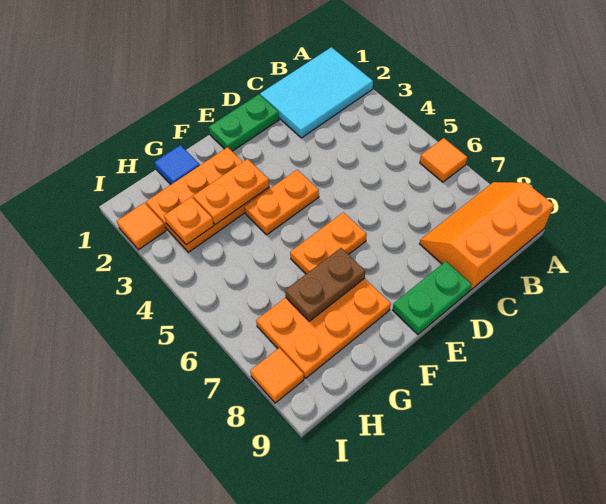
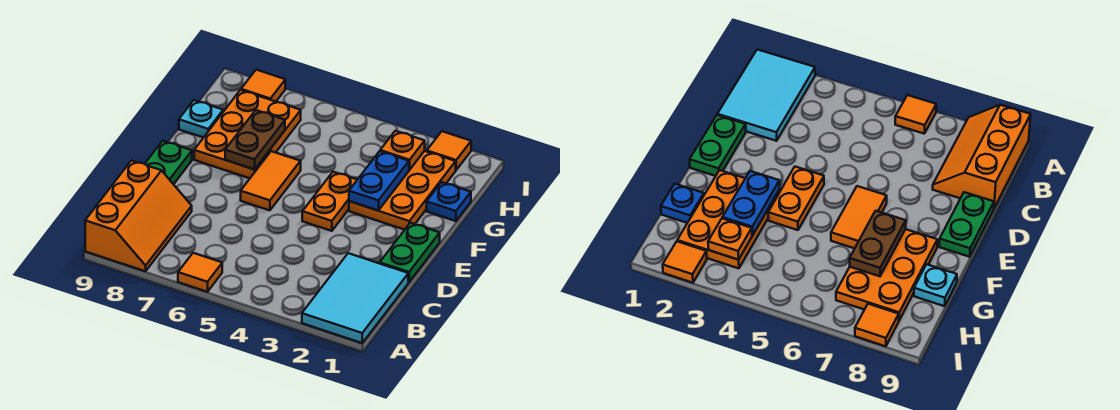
orange 1x2 plate [290,212,367,274] -> orange 1x2 tile [241,151,301,210]
orange 1x2 plate [193,159,269,225] -> blue 1x2 plate [349,151,409,211]
blue 1x1 tile [154,145,200,184] -> blue 1x1 plate [427,182,471,221]
none -> cyan 1x1 plate [179,100,223,138]

